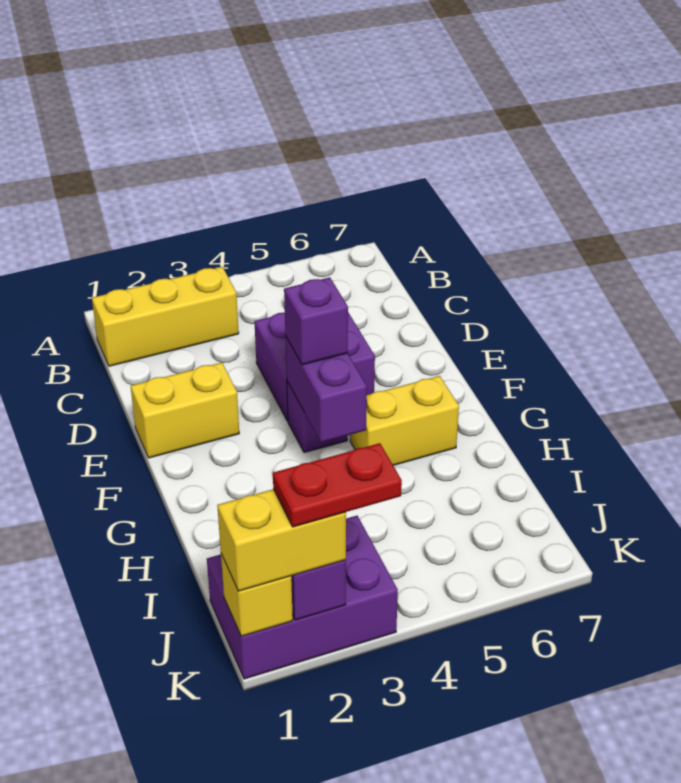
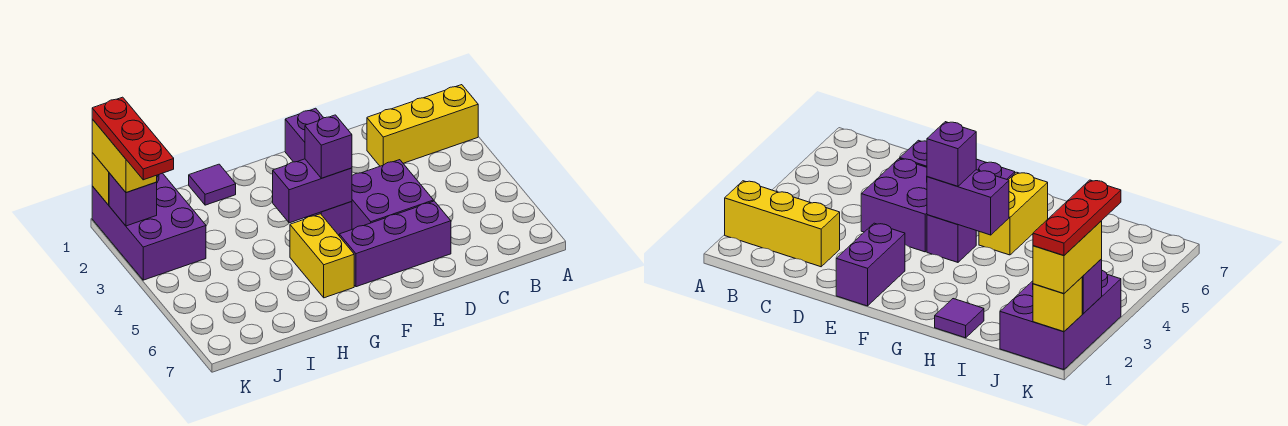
yellow 1x3 brick [92,267,239,366] -> yellow 1x3 brick turned to [367,85,478,166]
none -> purple 1x3 brick [339,201,451,287]
yellow 1x2 brick [131,362,239,458] -> purple 1x2 brick [285,108,323,162]
none -> purple 1x1 tile [189,164,236,205]
red 1x2 plate [273,443,402,527] -> red 1x3 plate [92,97,174,180]

